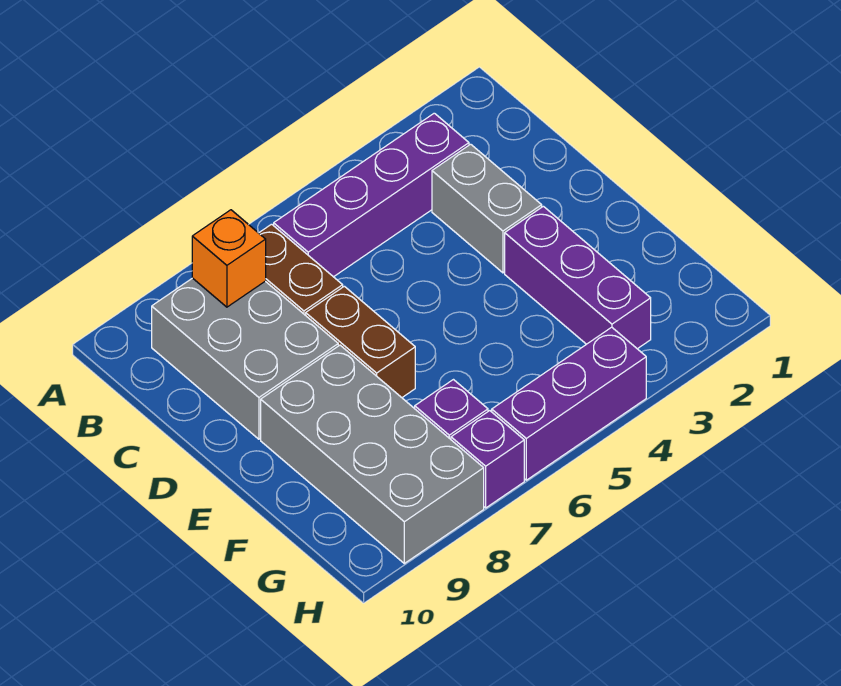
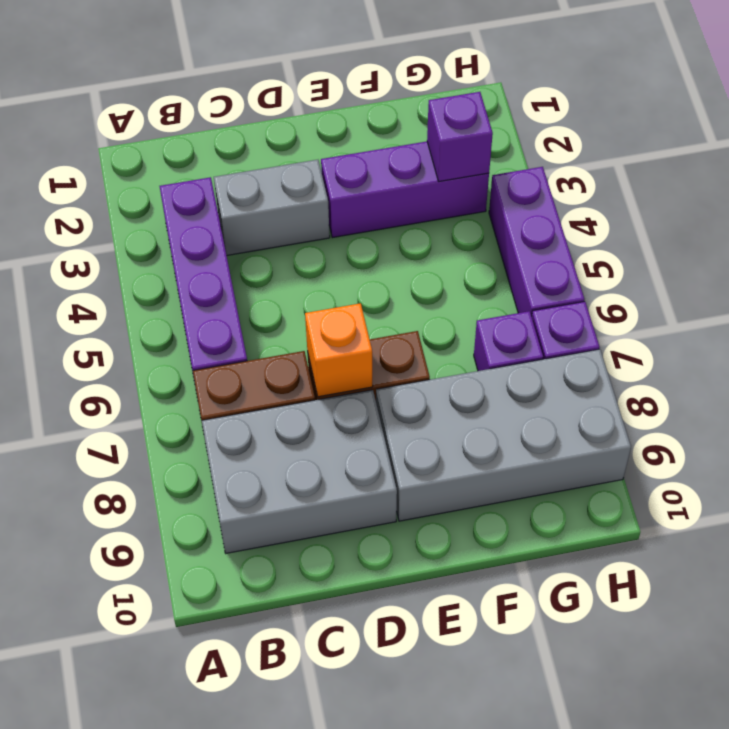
orange 1x1 brick [192,210,266,307] -> orange 1x1 brick moved to [305,303,373,397]
none -> purple 1x1 brick [427,92,493,181]

